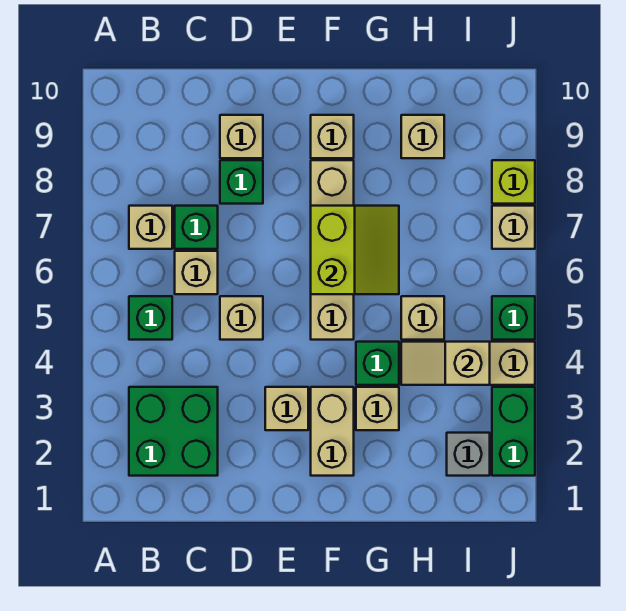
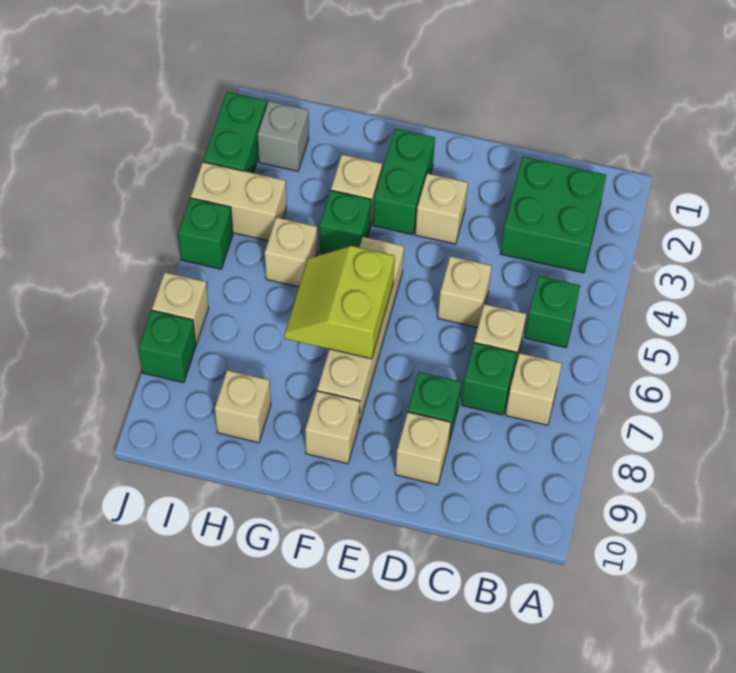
tan 1x2 brick [311,387,354,476] -> green 1x2 brick [373,129,435,235]
tan 1x2 slope [401,342,490,385] -> none
lime 1x1 brick [492,160,535,204] -> green 1x1 brick [139,311,196,383]

